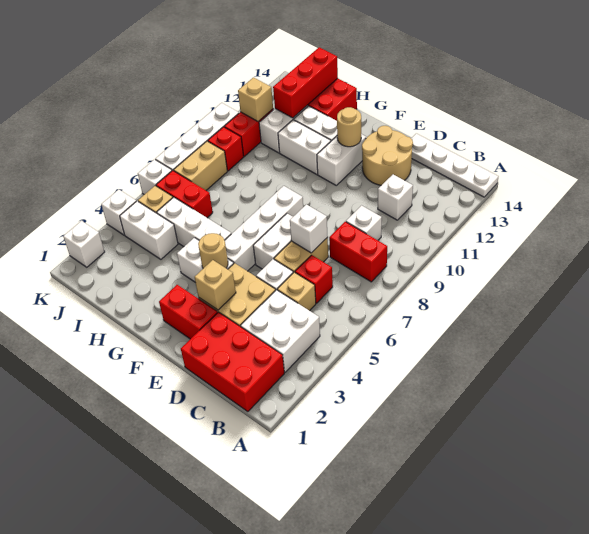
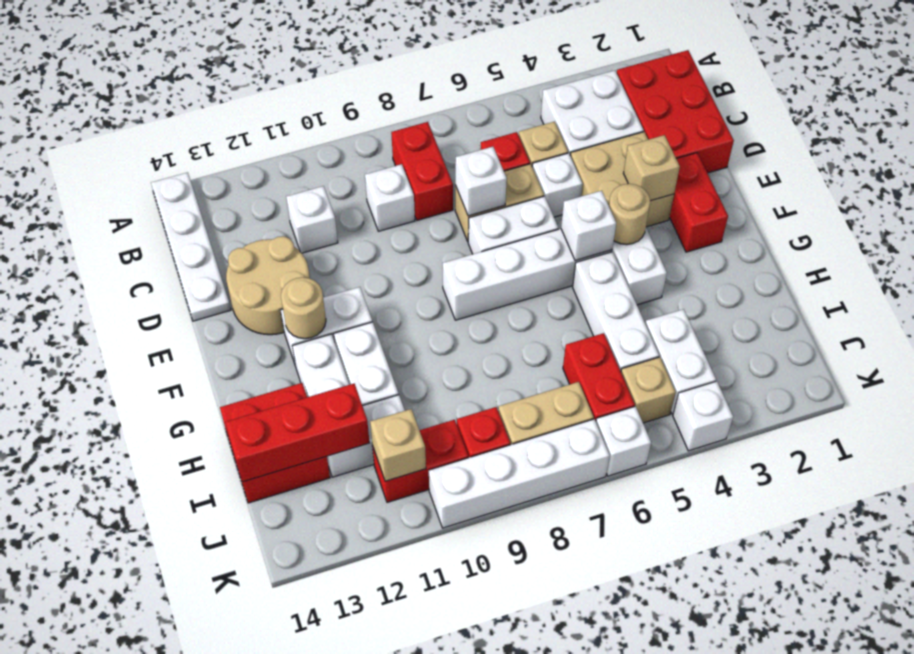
white 1x1 brick [63,221,105,267] -> white 1x1 brick moved to [561,191,616,261]

